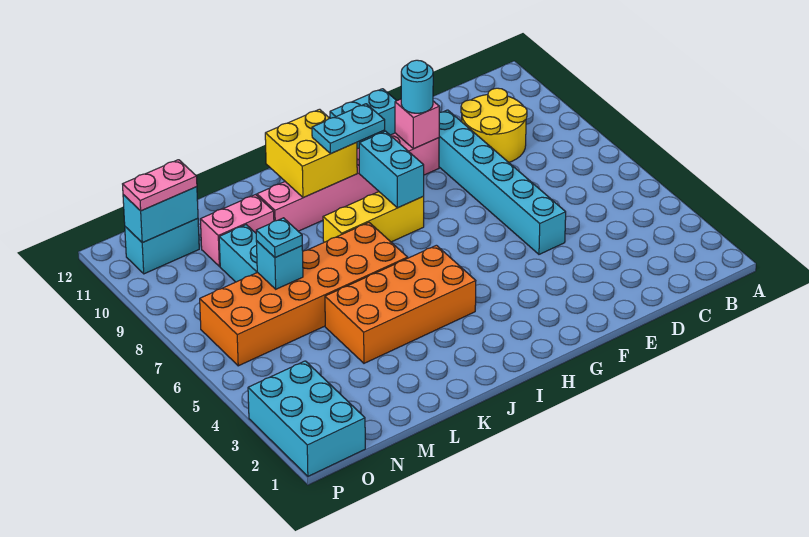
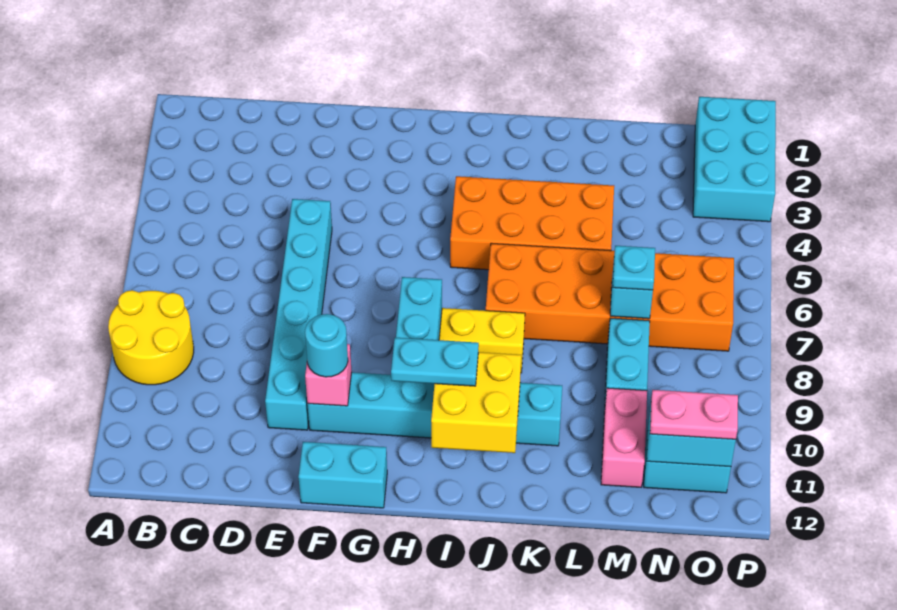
yellow 2x2 round brick [461,88,527,162] -> yellow 2x2 round brick moved to [108,290,194,385]
pink 1x6 brick [257,133,439,231] -> cyan 1x6 brick [307,372,562,446]
pink 1x2 brick [200,195,274,266] -> pink 1x2 brick turned to [601,388,647,487]

